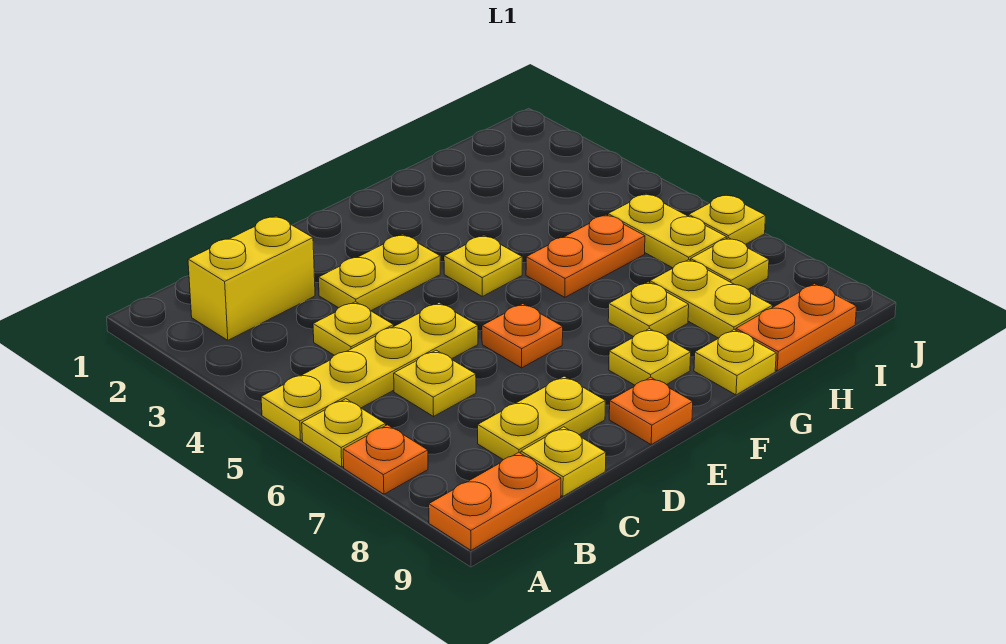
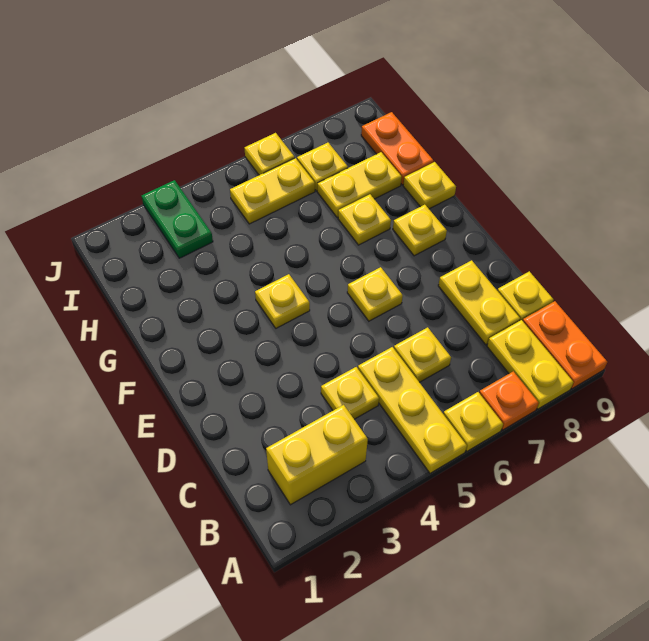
yellow 1x4 plate [261,303,478,440] -> yellow 1x3 plate [358,347,467,473]
yellow 1x2 brick [188,216,315,340] -> yellow 1x2 brick turned to [266,405,368,505]
yellow 1x2 plate [318,234,440,311] -> yellow 1x2 plate moved to [487,320,573,409]
orange 1x1 plate [482,304,563,368] -> yellow 1x1 plate [347,267,403,321]
orange 1x1 plate [609,377,693,444] -> none
orange 1x2 plate [526,215,645,297] -> none
none -> green 1x2 plate [142,180,213,258]

